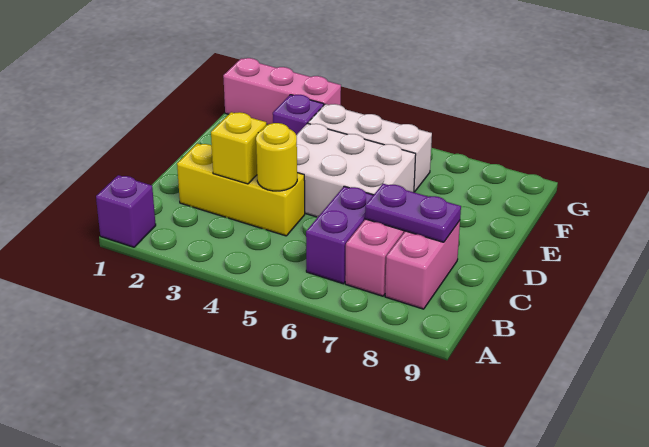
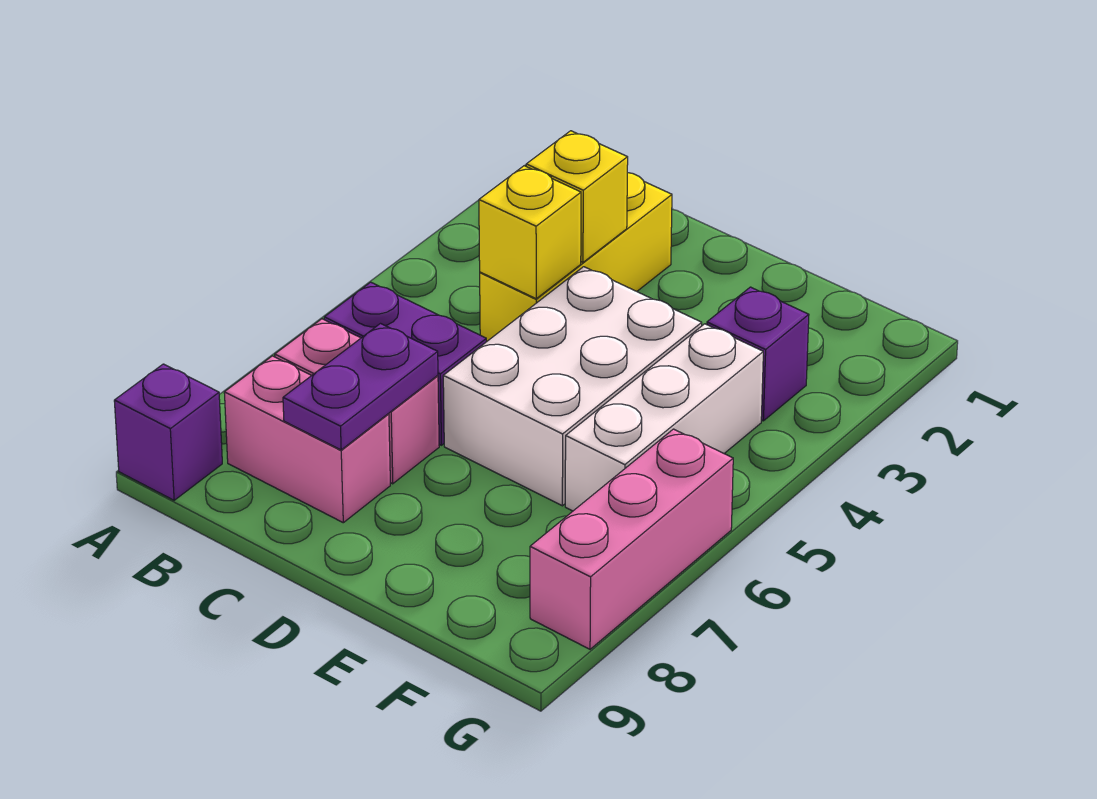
purple 1x1 brick [96,175,156,247] -> purple 1x1 brick moved to [114,364,222,500]
yellow 1x1 round brick [256,123,297,191] -> yellow 1x1 brick [479,166,581,299]
pink 1x3 brick [223,58,341,125] -> pink 1x3 brick moved to [530,429,733,649]

